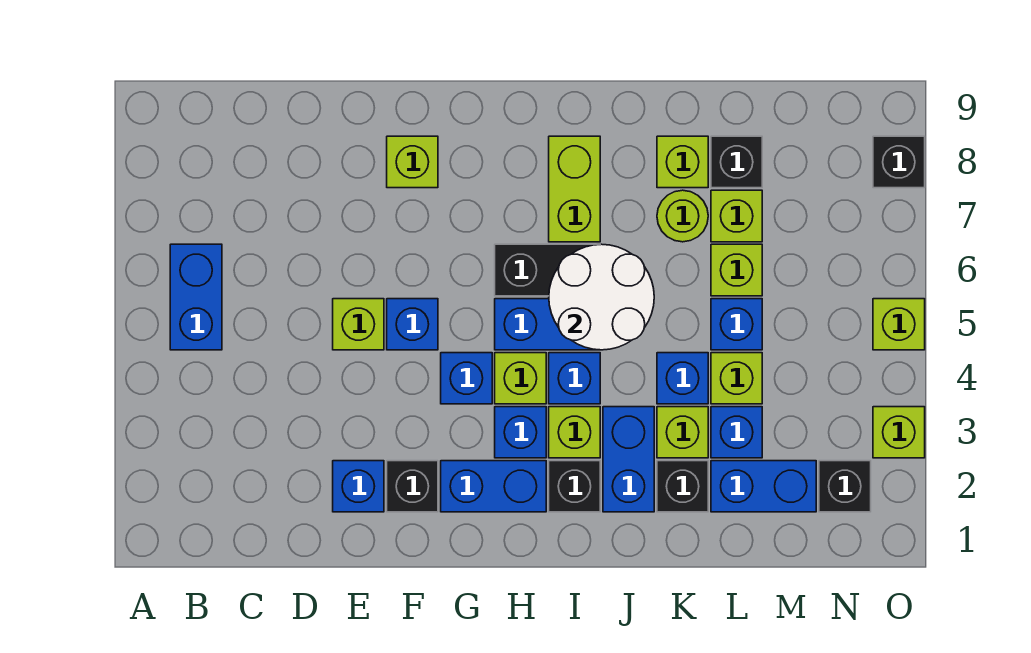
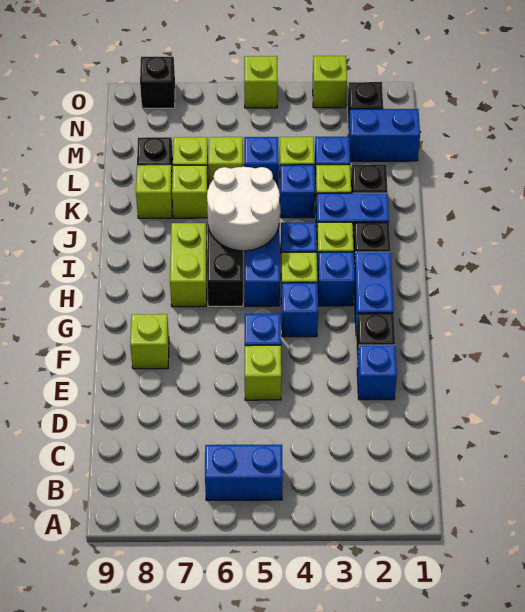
lime 1x2 brick [549,136,600,242] -> lime 1x2 brick turned to [170,223,207,307]
lime 1x1 round brick [657,190,708,242] -> lime 1x1 brick [172,165,208,218]
blue 1x2 brick [711,461,816,512] -> blue 1x2 brick turned to [348,109,420,161]

